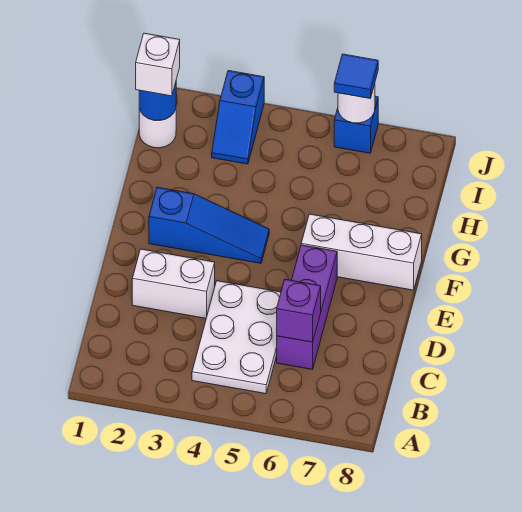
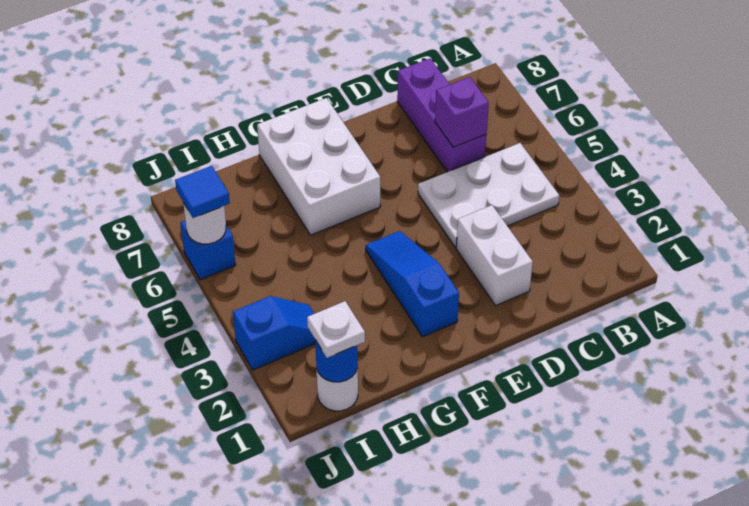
purple 1x3 brick [277,245,337,369] -> purple 1x3 brick turned to [397,58,486,172]
white 1x3 brick [301,214,422,290] -> white 2x3 brick [257,98,380,235]
white 1x1 brick [136,33,180,96] -> white 1x1 plate [307,301,365,358]

